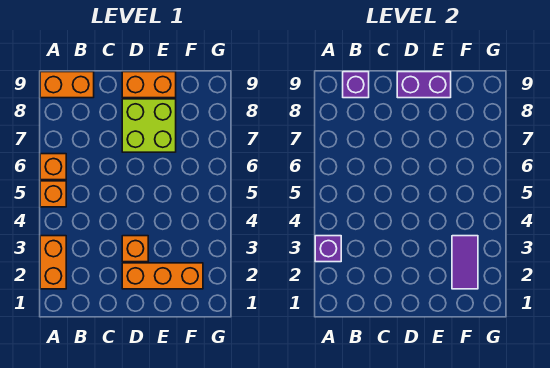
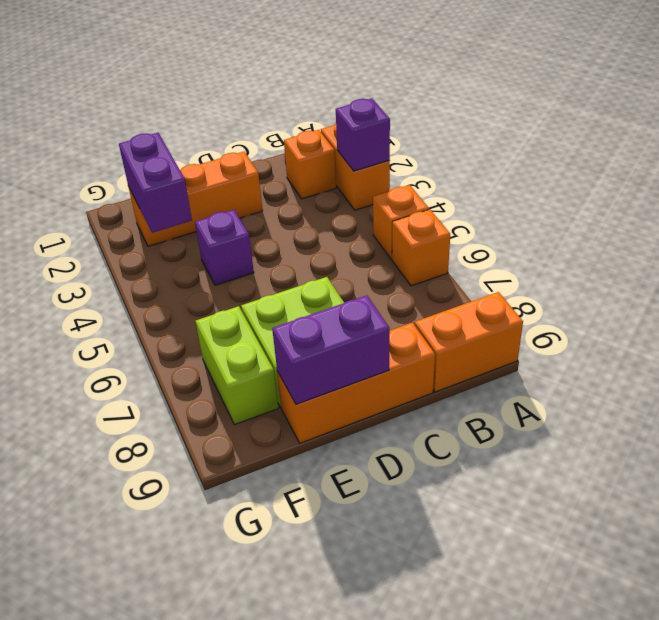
purple 1x1 brick [343,72,369,98] -> purple 1x1 brick moved to [195,210,254,285]
orange 1x1 brick [122,236,148,262] -> orange 1x1 brick moved to [284,130,336,199]
orange 1x2 brick [122,72,176,98] -> orange 1x3 brick [277,323,435,443]
purple 1x2 tile [452,236,478,289] -> purple 1x2 brick [119,133,192,233]
none -> lime 1x2 brick [196,306,278,425]

